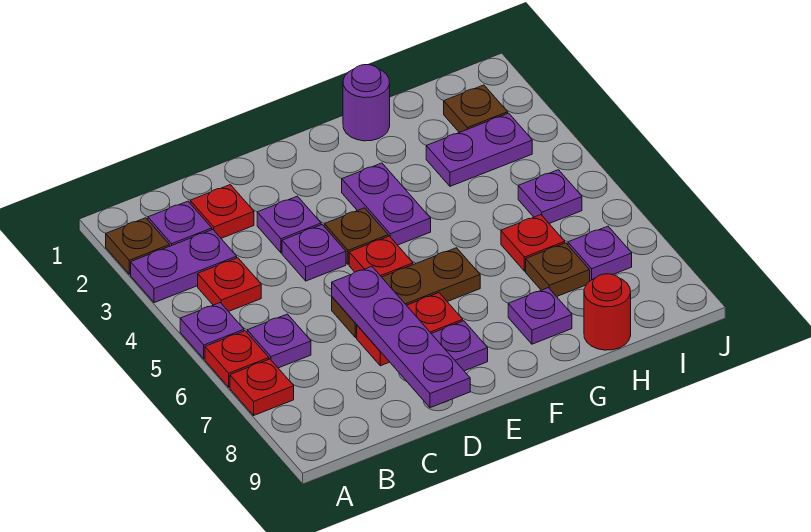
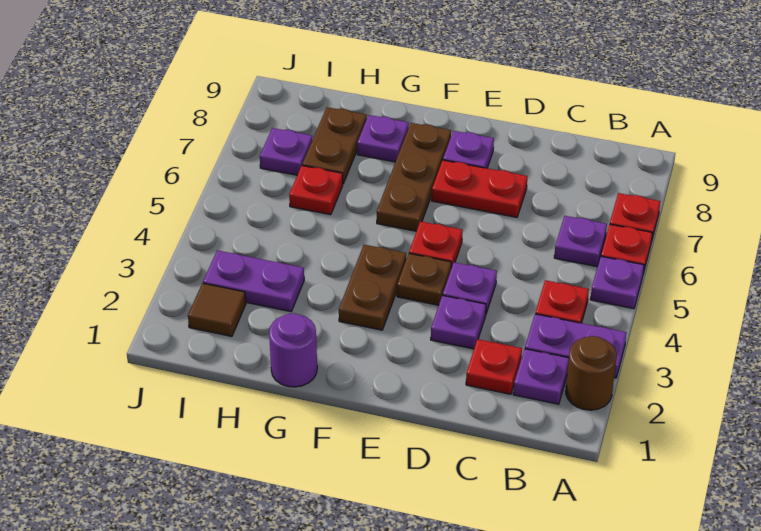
brown 1x1 plate [106,218,170,274] -> brown 1x1 round brick [566,336,617,410]
brown 1x3 plate [332,248,480,338] -> brown 1x3 plate turned to [377,123,451,231]
purple 1x4 plate [332,266,470,408] -> none
purple 1x2 plate [342,163,431,245] -> brown 1x2 plate [339,245,406,330]
brown 1x1 plate [526,243,590,297] -> brown 1x2 plate [302,107,367,183]
red 1x1 round brick [584,274,631,350] -> none
brown 1x1 plate [444,85,508,133] -> brown 1x1 tile [188,283,246,336]
purple 1x1 plate [518,170,582,223] -> none

